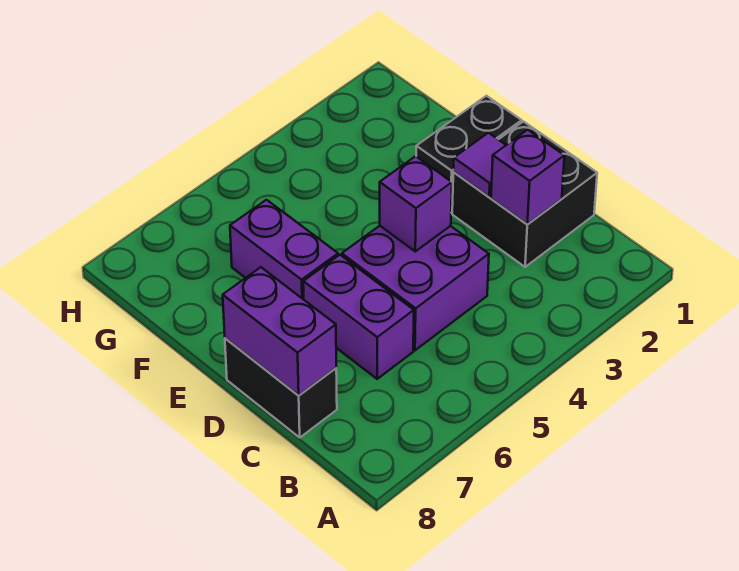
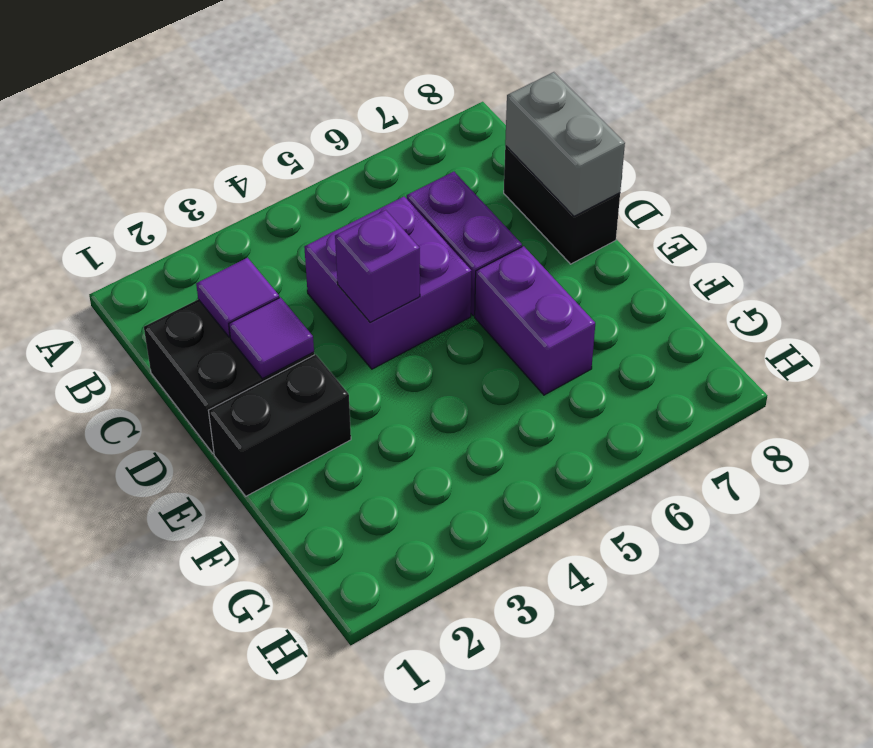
purple 1x1 brick [491,130,564,224] -> purple 1x1 tile [196,258,279,337]
purple 1x2 brick [223,267,336,396] -> grey 1x2 brick [505,72,625,216]

